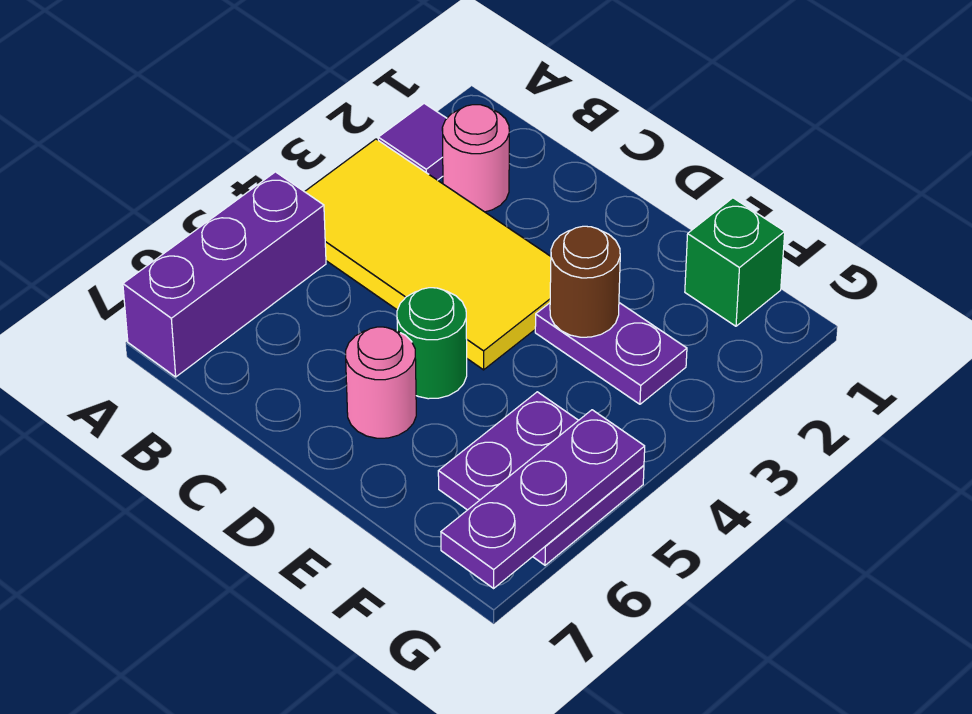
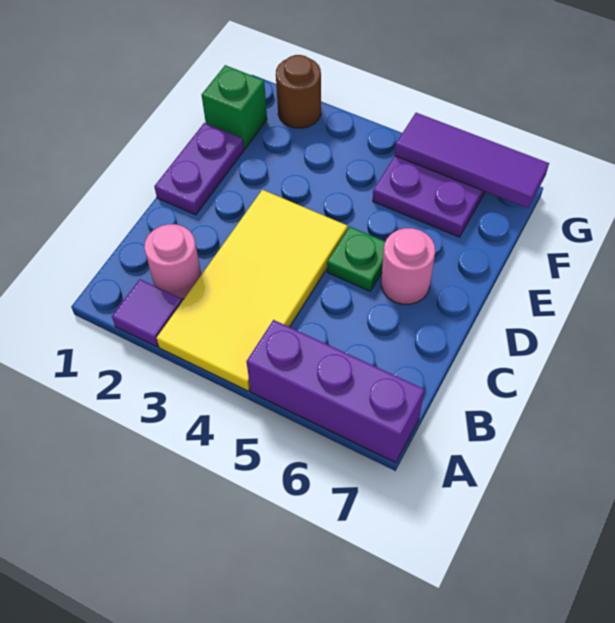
green 1x1 round brick [397,288,467,399] -> green 1x1 plate [327,227,385,291]
purple 1x2 plate [535,303,687,404] -> purple 1x2 plate moved to [154,123,244,215]
brown 1x1 round brick [550,226,620,337] -> brown 1x1 round brick moved to [276,55,321,128]
purple 1x3 plate [441,410,645,588] -> purple 1x3 tile [395,113,549,208]

